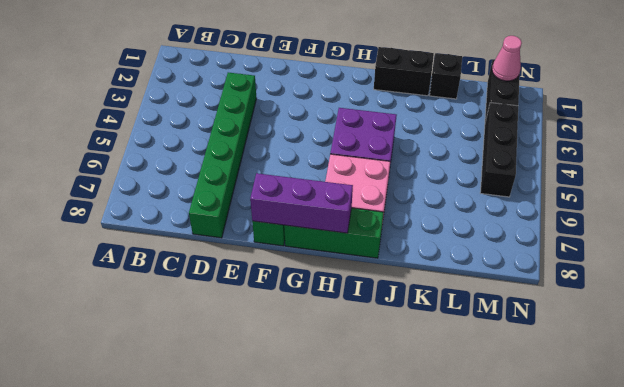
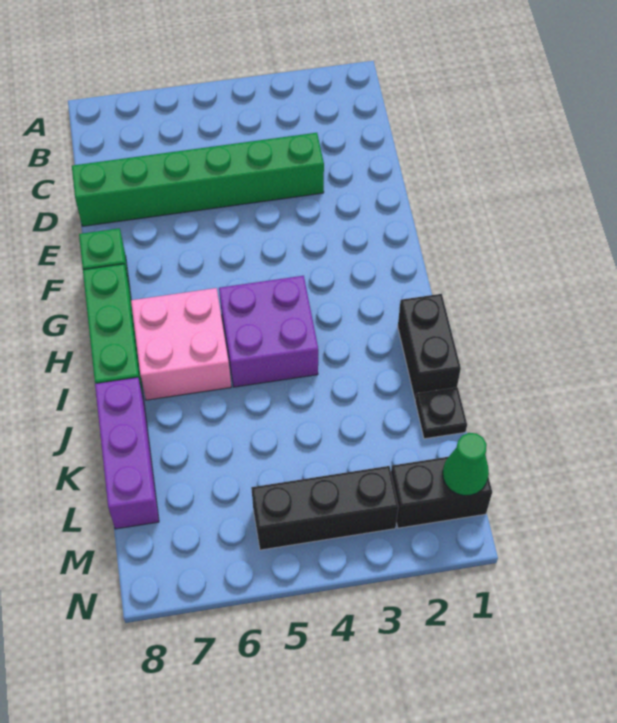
purple 1x3 brick [250,173,353,233] -> purple 1x3 brick moved to [95,378,159,529]
black 1x1 brick [430,53,462,99] -> black 1x1 plate [415,387,467,439]
pink 1x1 cone [492,36,522,81] -> green 1x1 cone [443,433,489,495]

